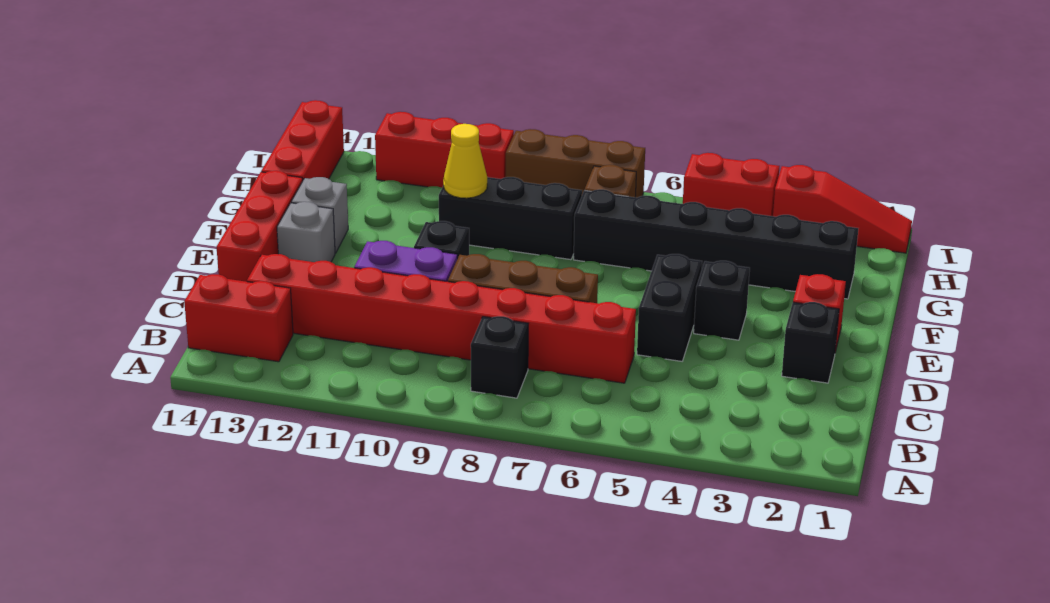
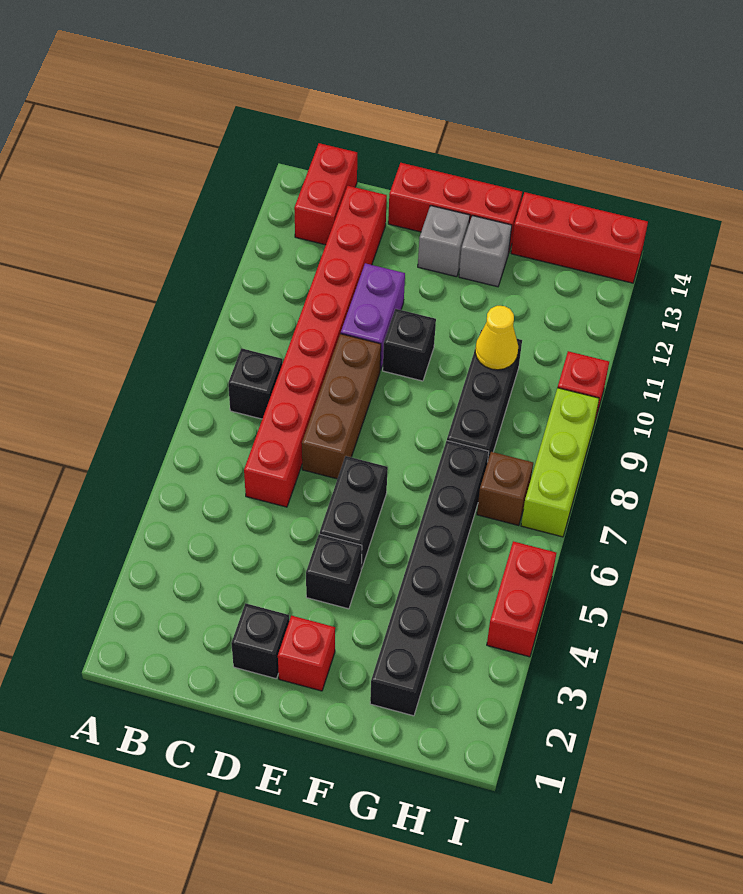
black 1x2 brick [637,254,702,361] -> black 1x2 brick turned to [320,456,388,569]
red 1x3 slope [773,165,912,253] -> none
brown 1x3 brick [506,129,645,198] -> lime 1x3 brick [521,388,599,537]
red 1x2 brick [375,112,463,188] -> none

